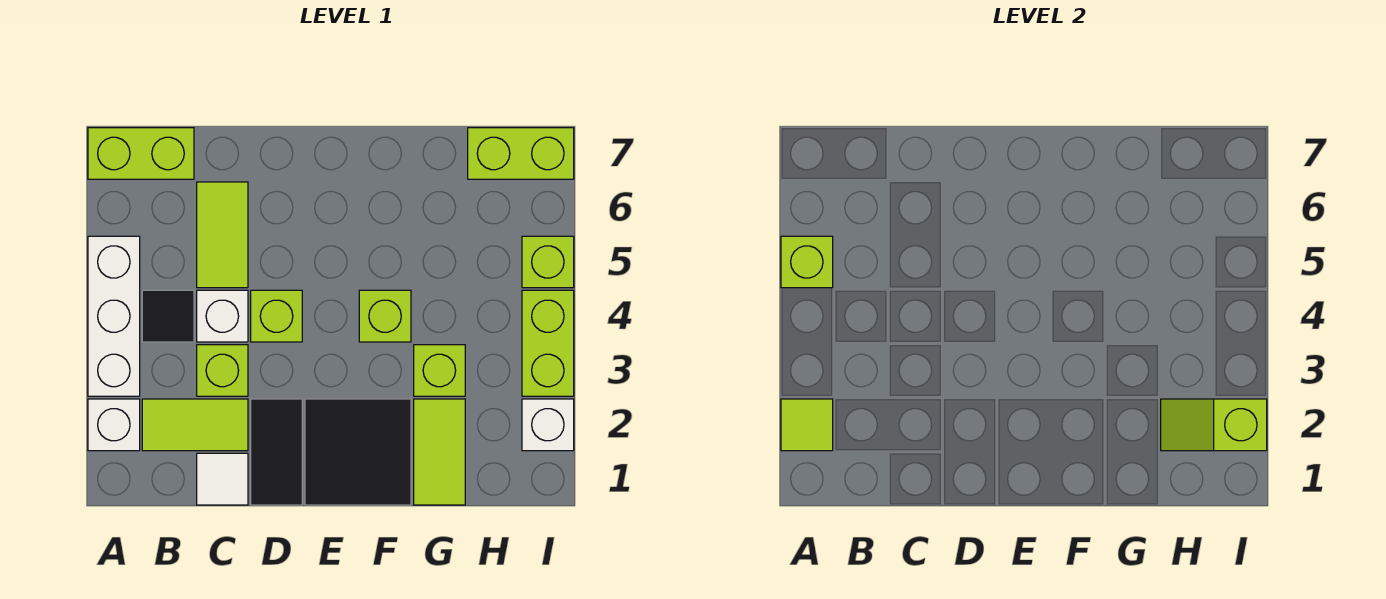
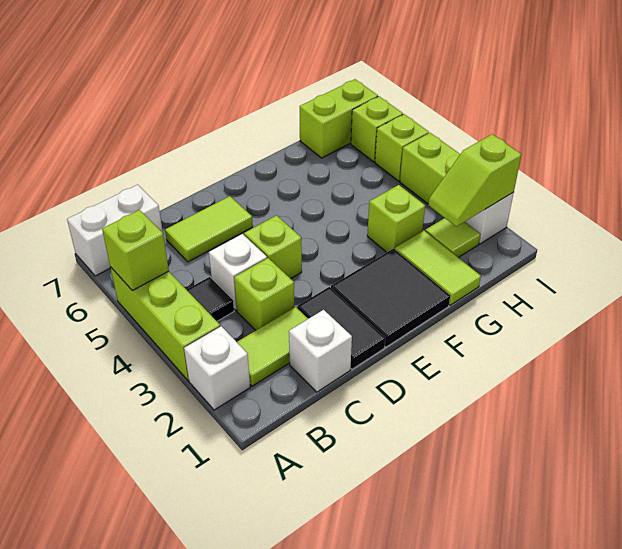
lime 1x1 tile [781,399,833,451] -> lime 1x1 tile moved to [425,218,480,258]
white 1x3 brick [88,236,140,396] -> lime 1x3 brick [110,267,220,380]
lime 1x2 brick [88,128,194,179] -> white 1x2 brick [67,185,163,276]
white 1x1 tile [197,453,248,505] -> white 1x1 brick [289,310,352,392]
lime 1x2 tile [197,182,248,288] -> lime 1x2 tile turned to [165,196,253,262]
lime 1x1 brick [359,290,411,342] -> lime 1x1 brick moved to [351,96,403,162]

